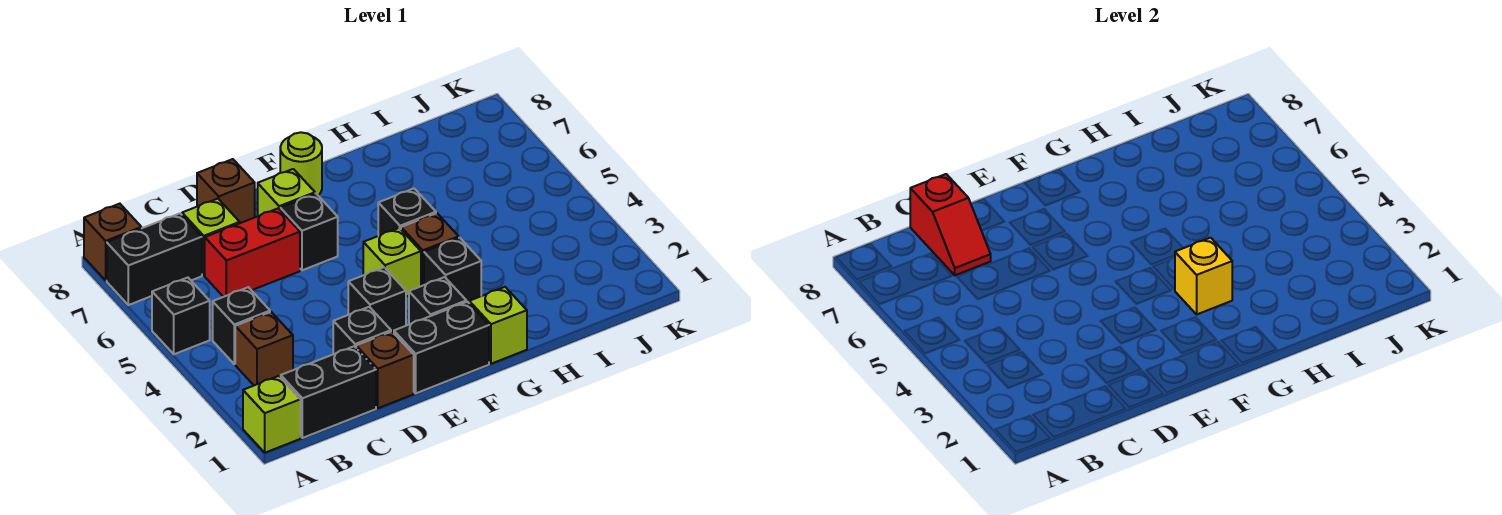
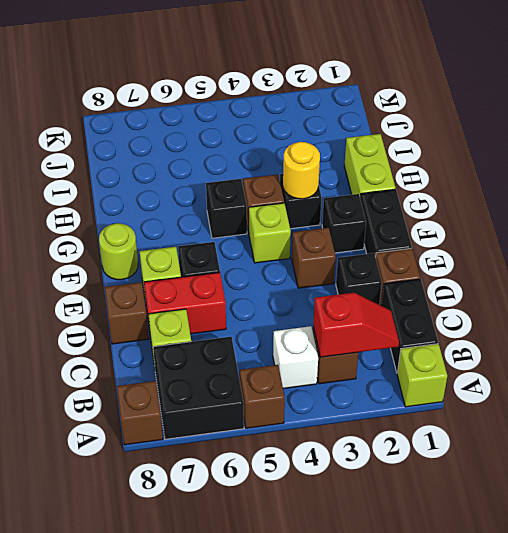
black 1x1 brick [152,278,210,354] -> brown 1x1 brick [240,365,285,428]
black 1x2 brick [107,214,202,305] -> black 2x2 brick [153,337,244,439]
black 1x1 brick [213,287,270,364] -> white 1x1 brick [273,326,318,389]
red 1x2 brick [205,208,300,297] -> red 1x2 brick turned to [144,272,226,334]
red 1x2 slope [910,174,991,275] -> red 1x2 slope moved to [313,293,399,357]
black 1x1 brick [348,267,406,333] -> brown 1x1 brick [292,228,336,288]
lime 1x1 brick [469,287,527,364] -> lime 1x2 brick [344,134,396,198]
yellow 1x1 brick [1175,238,1232,314] -> yellow 1x1 round brick [283,142,320,199]

